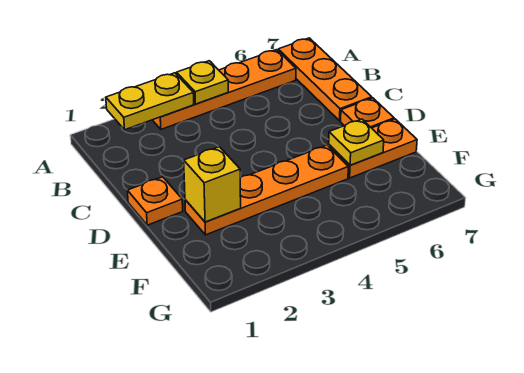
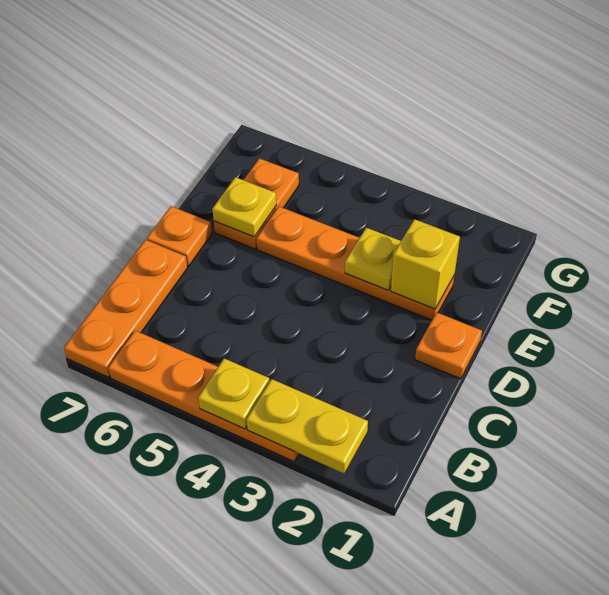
none -> yellow 1x1 plate [345,228,401,290]
orange 1x2 plate [329,119,417,178] -> orange 1x2 plate turned to [214,158,299,249]

